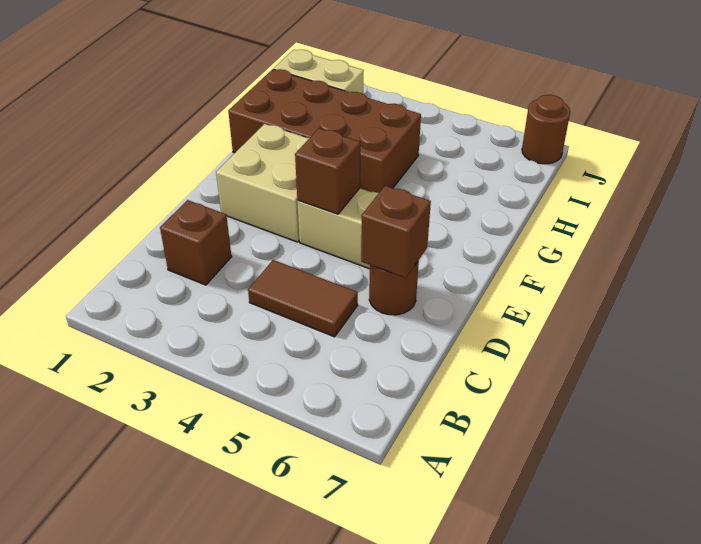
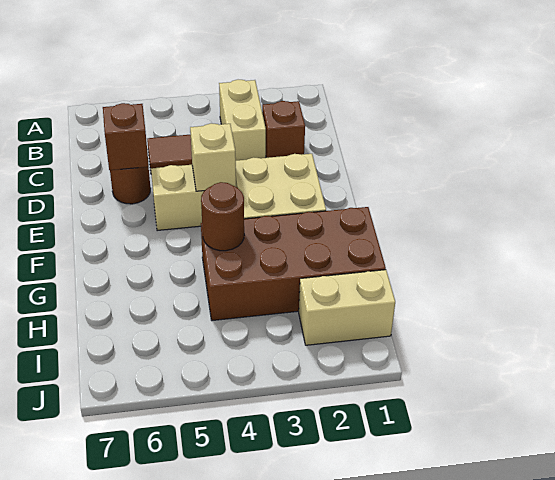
none -> tan 1x2 brick [219,80,266,160]
brown 1x1 brick [295,128,360,214] -> tan 1x1 brick [190,123,236,191]
brown 1x1 round brick [522,95,570,164] -> brown 1x1 round brick moved to [201,182,244,251]

